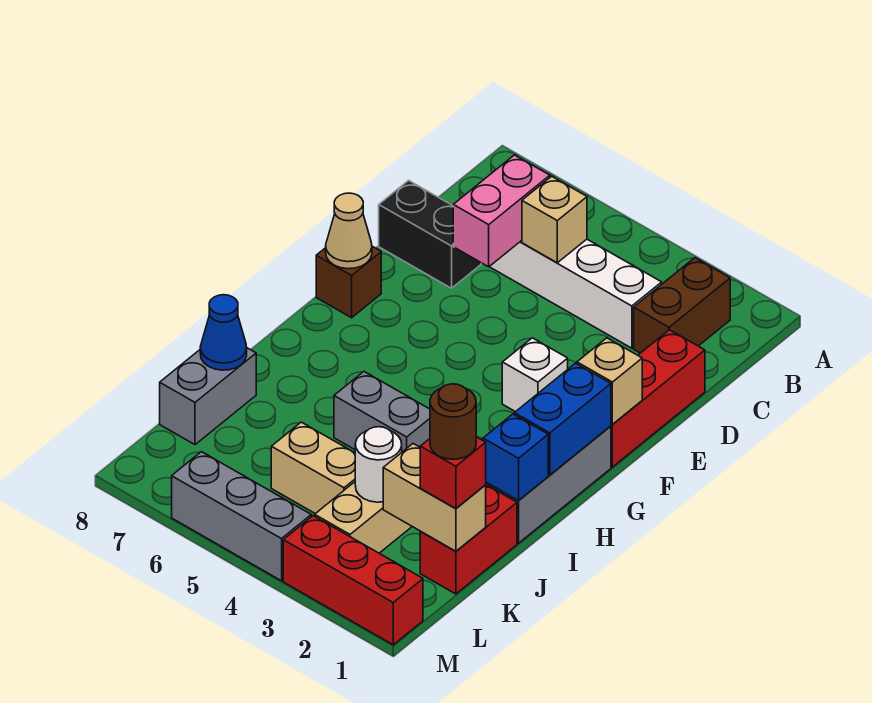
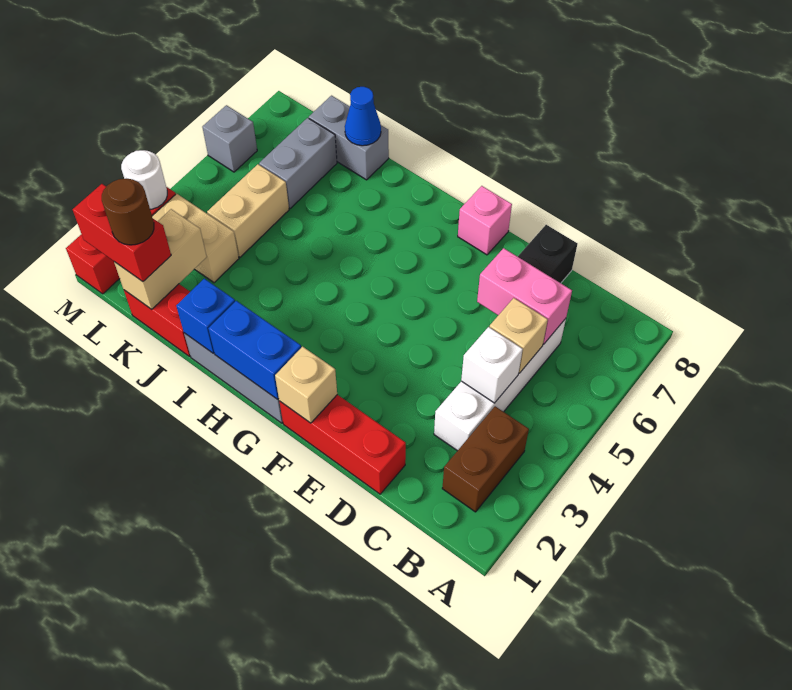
brown 1x2 brick [634,258,730,353] -> brown 1x2 brick turned to [442,406,529,512]
white 1x1 brick [502,338,568,412] -> white 1x1 brick moved to [461,327,523,403]
brown 1x1 brick [316,246,381,318] -> pink 1x1 brick [458,186,512,255]
tan 1x1 cone [326,193,372,269] -> none
grey 1x2 brick [334,372,430,452] -> grey 1x2 brick moved to [259,118,337,208]
red 1x1 brick [420,437,486,508] -> red 1x2 brick [73,184,171,282]
white 1x1 round brick [355,427,402,502] -> white 1x1 round brick moved to [121,150,167,209]
grey 1x3 brick [172,452,311,581] -> grey 1x1 brick [202,105,257,172]

